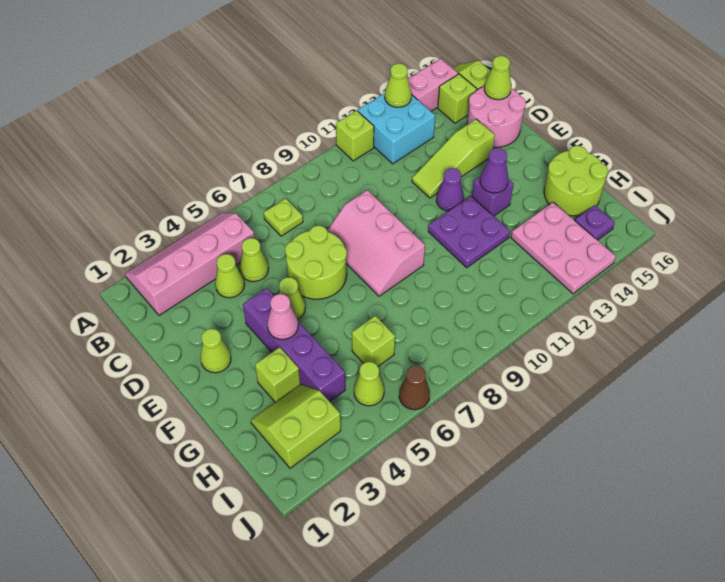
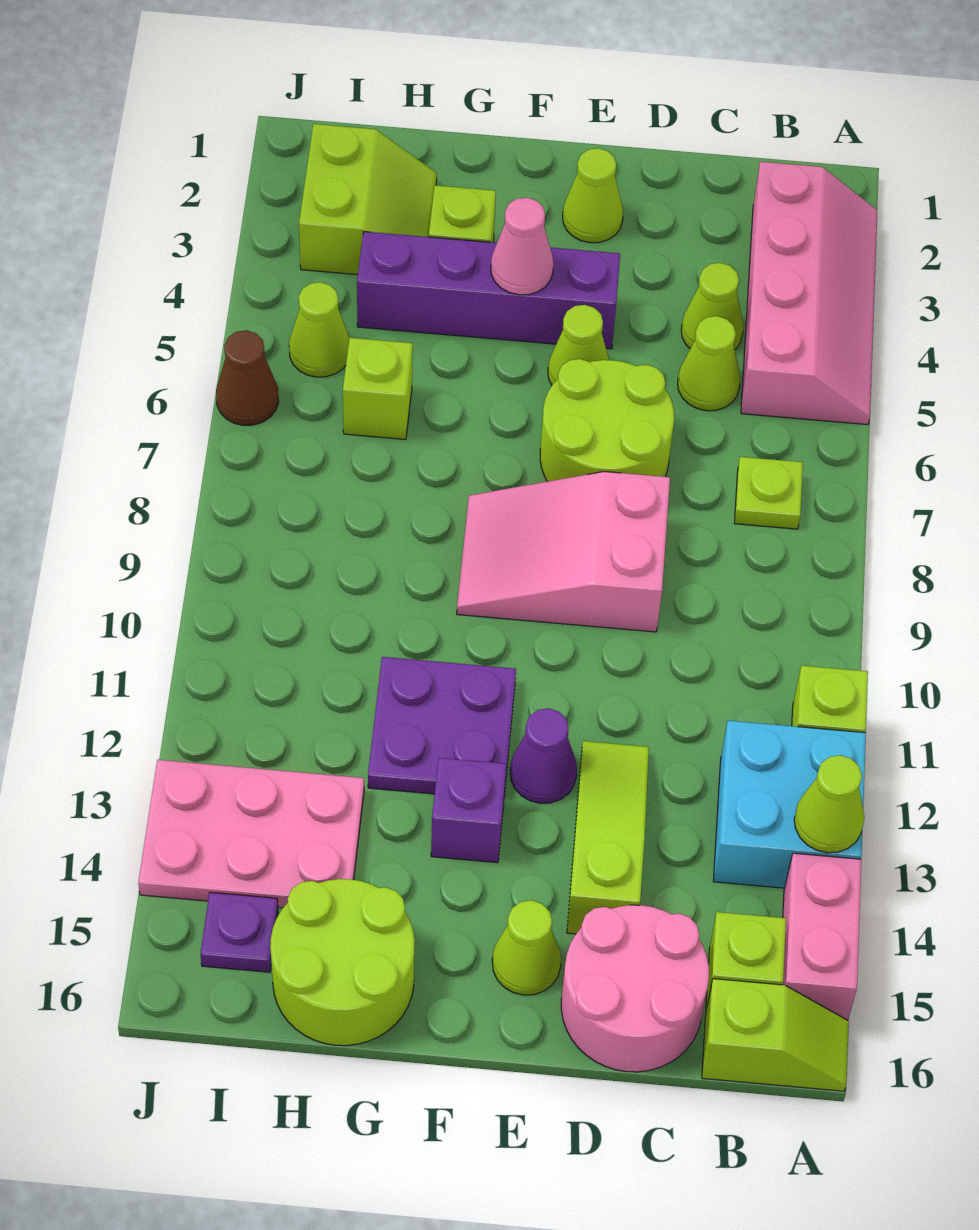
lime 1x1 cone [484,56,511,100] -> lime 1x1 cone moved to [492,900,561,995]
pink 2x3 slope [327,190,425,296] -> pink 2x3 slope turned to [457,472,670,632]
purple 1x1 cone [480,148,508,193] -> none

